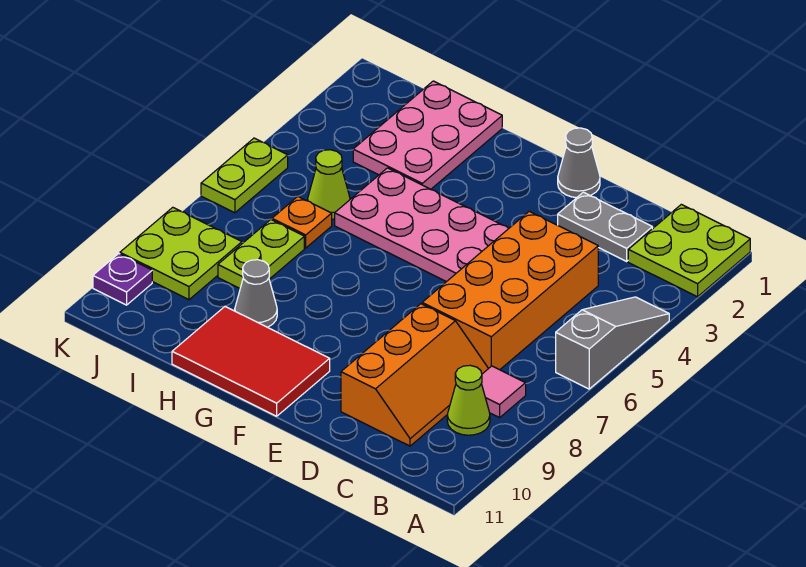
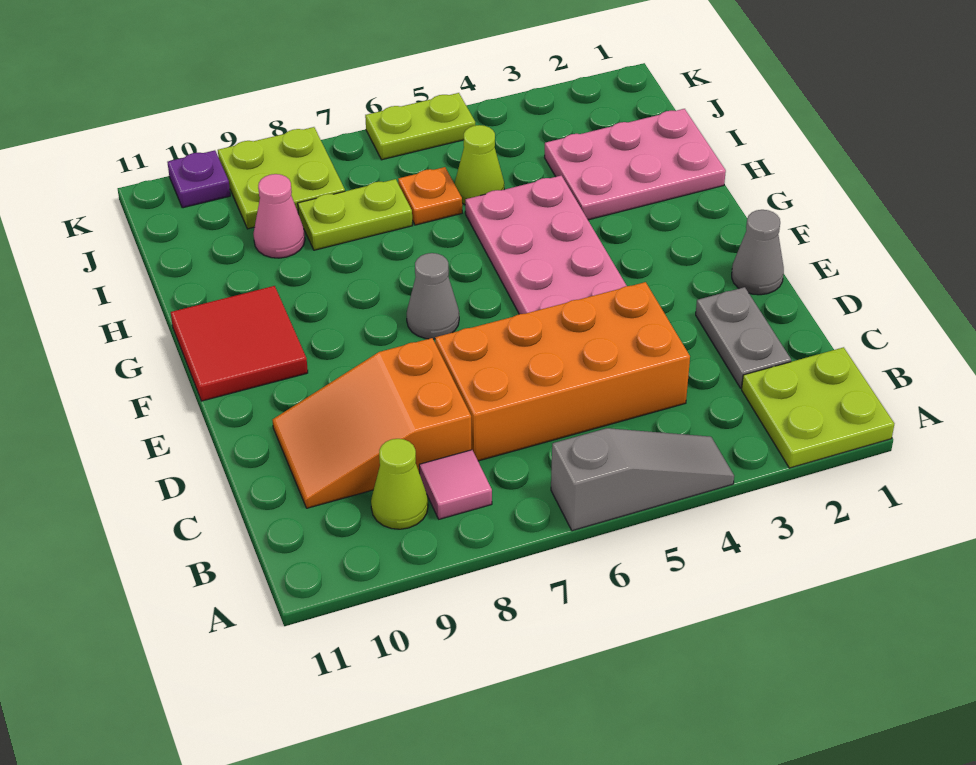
orange 2x3 slope [341,304,489,446] -> orange 2x3 slope turned to [272,338,471,508]
red 2x3 tile [172,307,330,416] -> red 2x2 tile [171,286,308,401]
grey 1x1 cone [235,260,277,327] -> grey 1x1 cone moved to [407,253,459,339]
none -> pink 1x1 cone [253,174,305,258]

